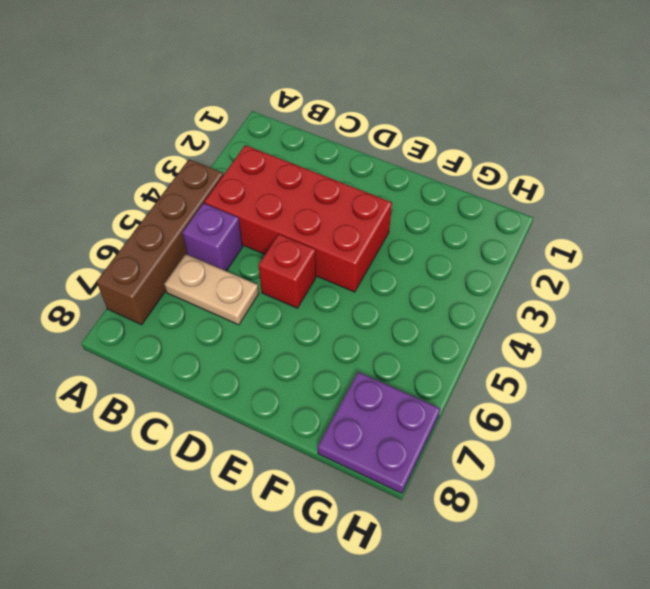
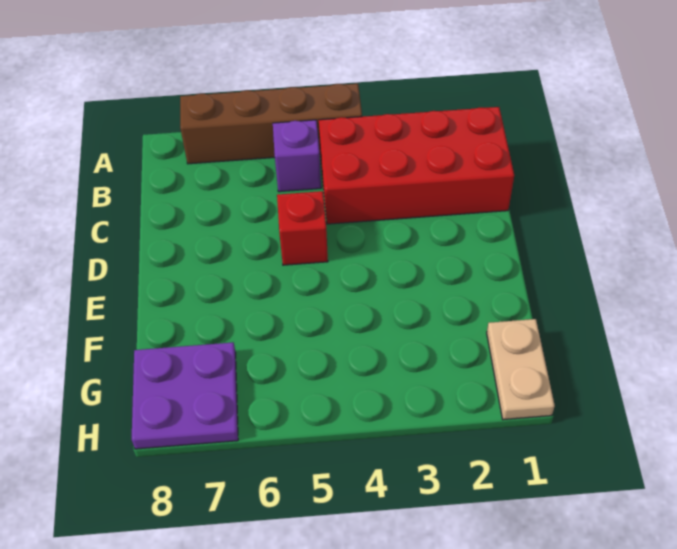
red 2x4 brick [205,145,392,292] -> red 2x4 brick turned to [319,107,514,224]
tan 1x2 plate [164,254,259,325] -> tan 1x2 plate moved to [487,319,555,420]

